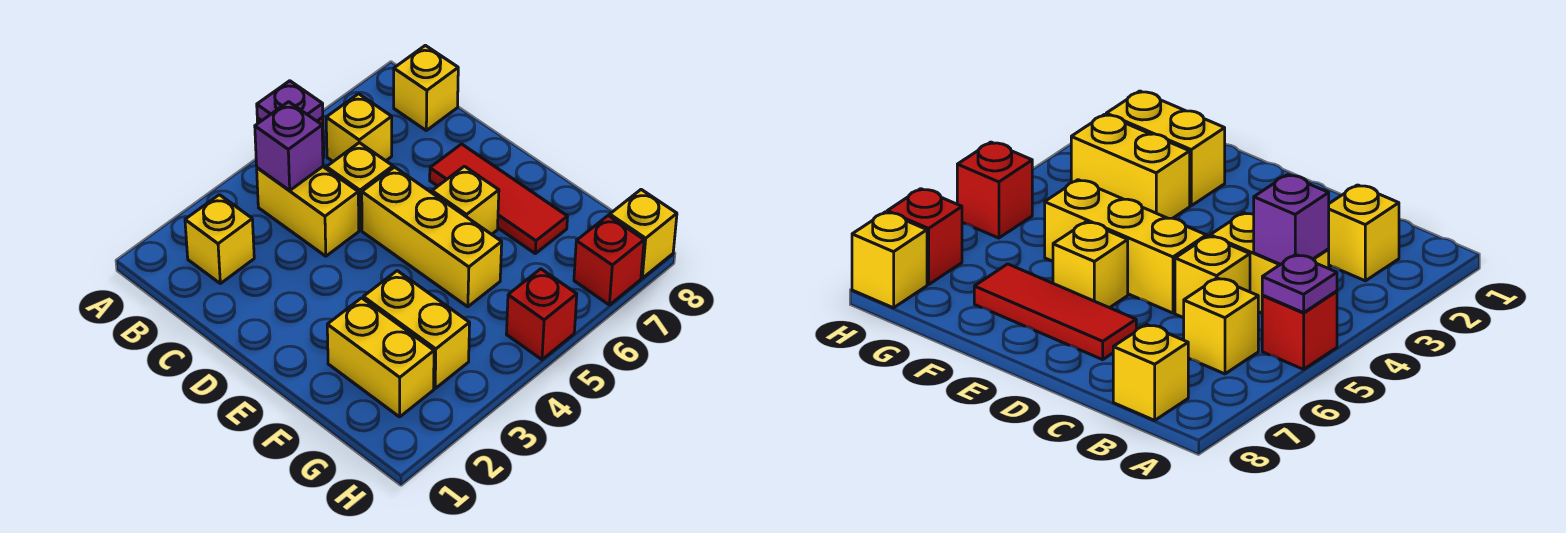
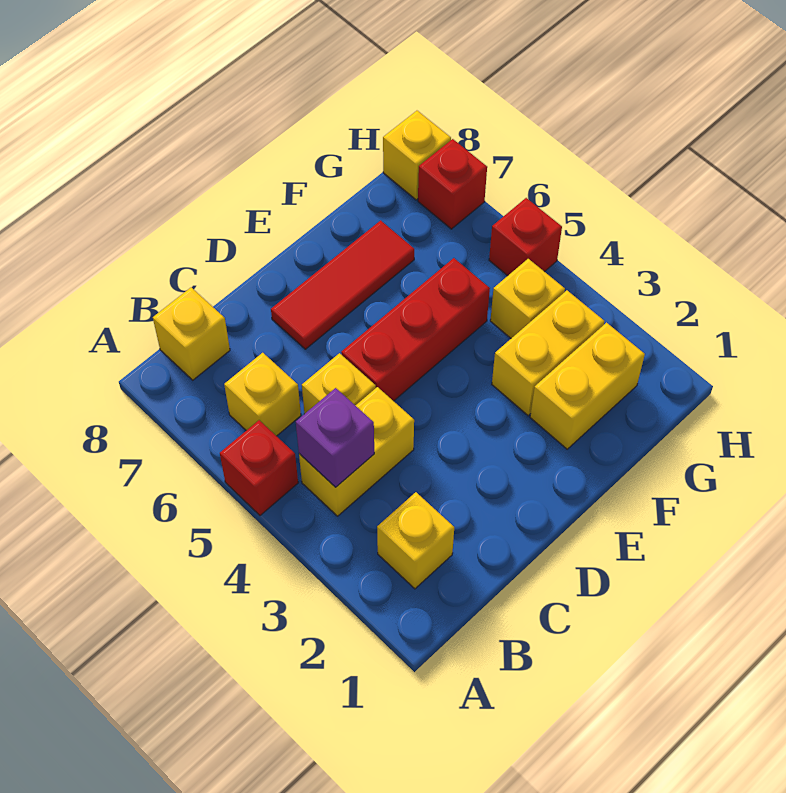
purple 1x1 plate [257,81,323,121] -> none
yellow 1x3 brick [362,167,502,307] -> red 1x3 brick [341,258,490,401]
yellow 1x1 brick [432,166,499,234] -> yellow 1x1 brick moved to [490,259,565,338]

